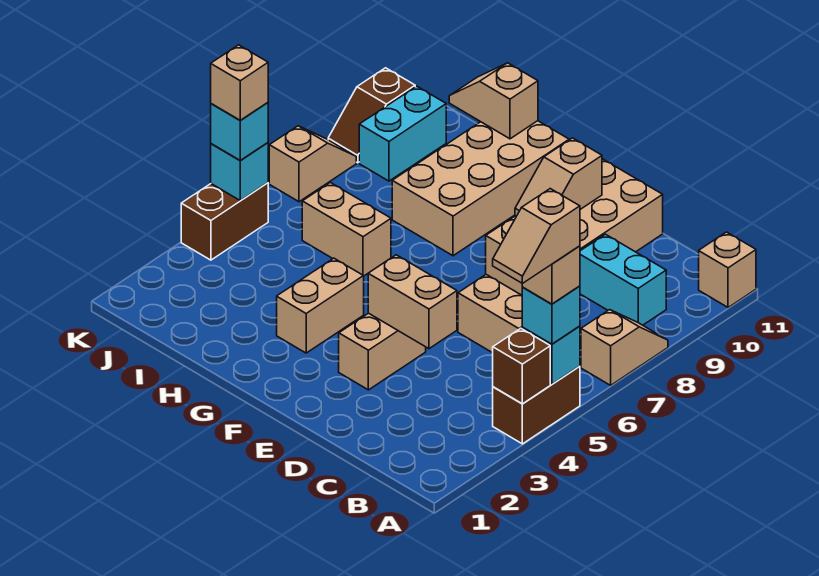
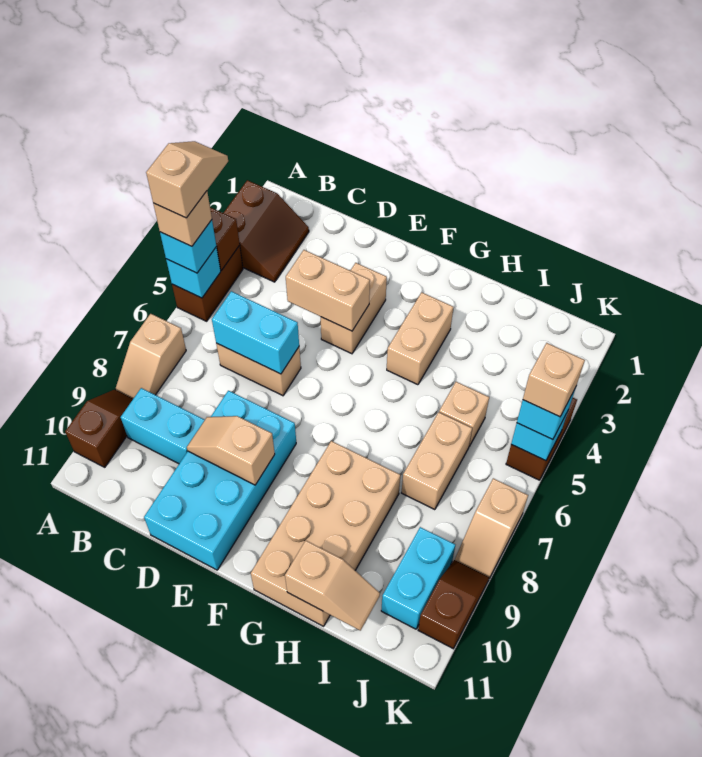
none -> brown 2x2 slope [224,180,309,282]
none -> brown 1x2 slope [65,389,133,467]
tan 1x1 brick [699,232,756,307] -> tan 1x1 brick moved to [439,382,489,446]
none -> cyan 1x2 brick [212,291,299,374]
tan 2x4 brick [486,159,663,295] -> cyan 2x4 brick [144,391,296,570]
tan 1x2 slope [515,138,602,216] -> tan 1x2 slope turned to [187,416,275,485]
tan 1x2 brick [302,183,391,276] -> tan 1x2 brick turned to [402,412,472,510]

